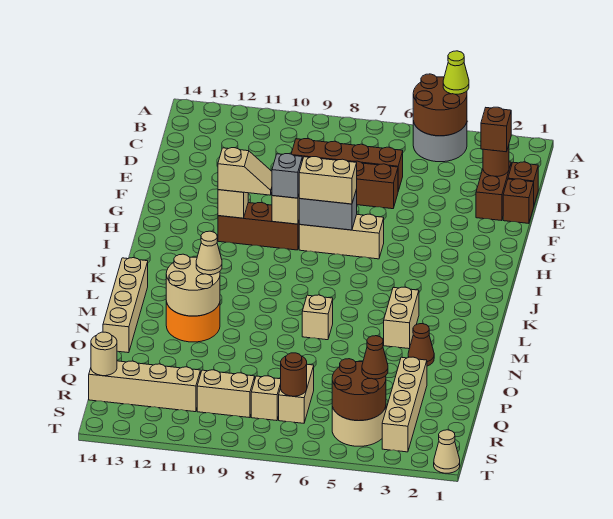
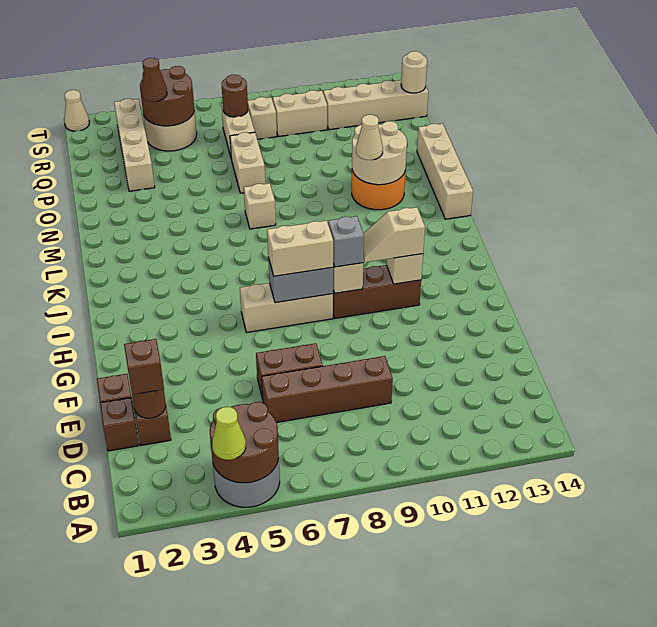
tan 1x2 brick [384,287,419,349] -> tan 1x2 brick moved to [230,132,265,193]
brown 1x1 cone [408,324,434,366] -> none

